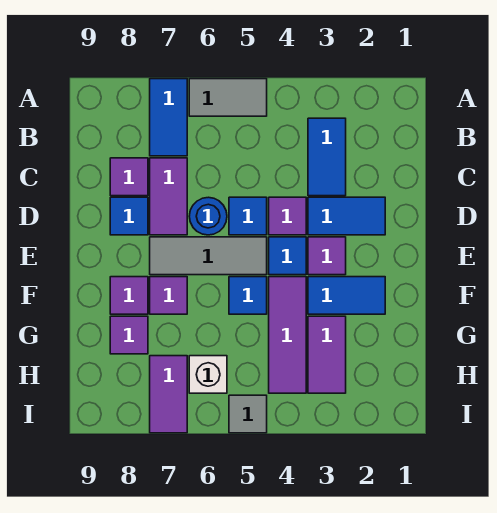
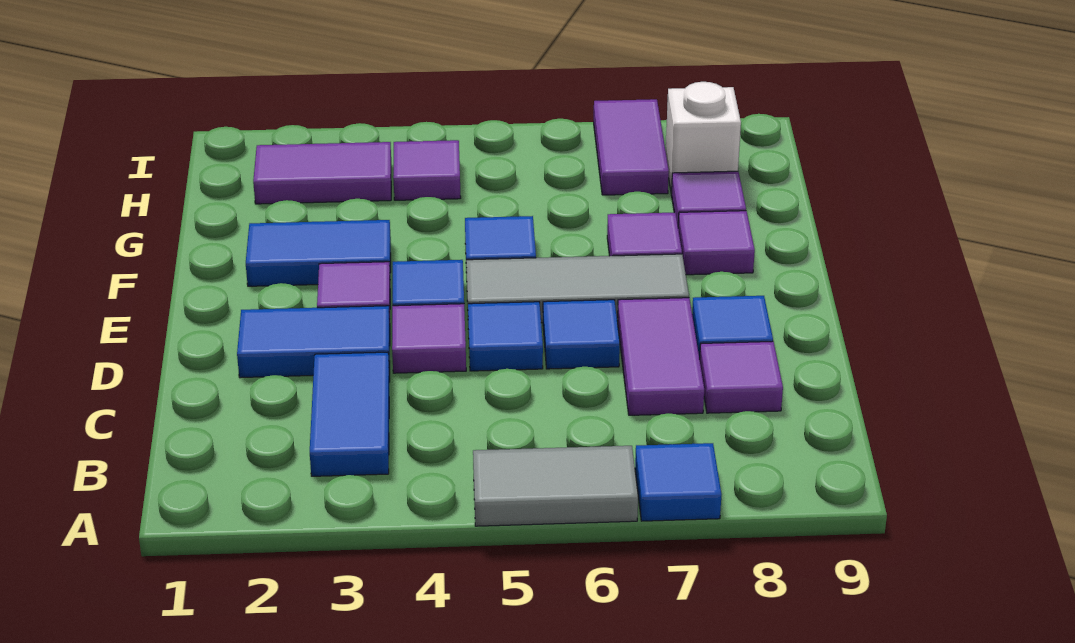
blue 1x2 tile [150,79,187,156] -> blue 1x1 tile [635,443,721,521]
blue 1x1 round brick [189,197,227,235] -> blue 1x1 tile [543,300,620,369]
purple 1x3 tile [269,277,306,393] -> purple 1x1 tile [393,140,461,200]
purple 1x2 tile [308,316,346,393] -> purple 1x2 tile turned to [253,142,391,204]
white 1x1 brick [189,356,227,393] -> white 1x1 brick moved to [666,82,741,193]
grey 1x1 tile [229,395,267,433] -> none

